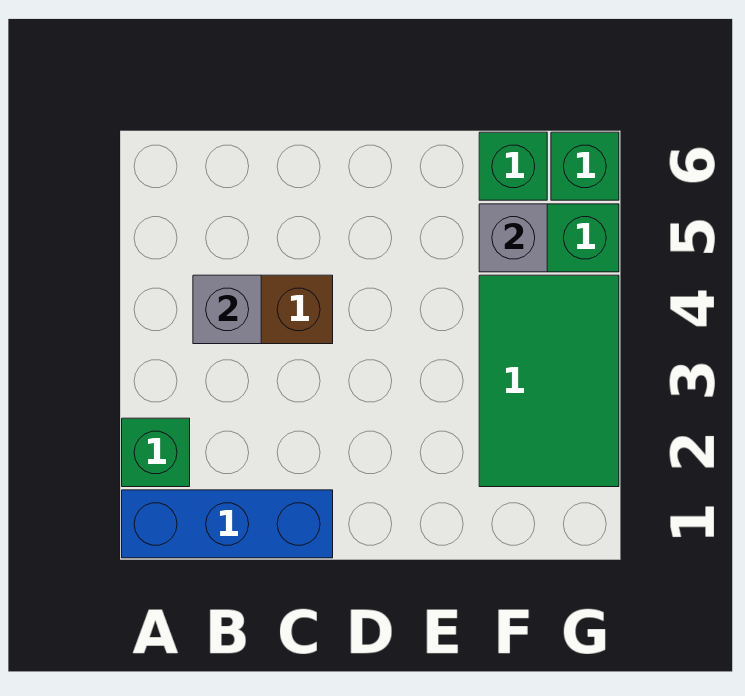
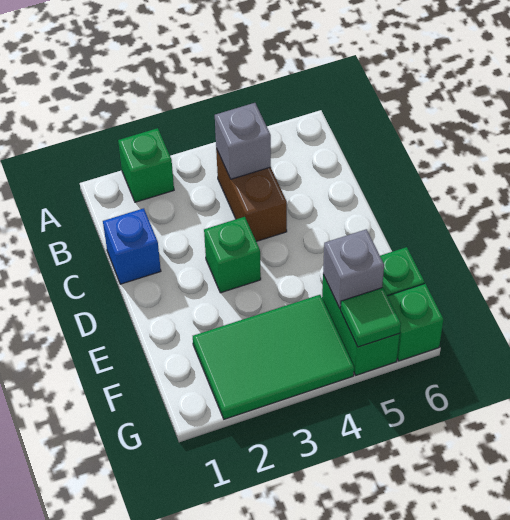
blue 1x3 brick [122,490,333,558] -> blue 1x1 brick [103,208,161,284]
none -> green 1x1 brick [204,217,261,293]
none -> green 1x1 tile [341,288,401,347]

